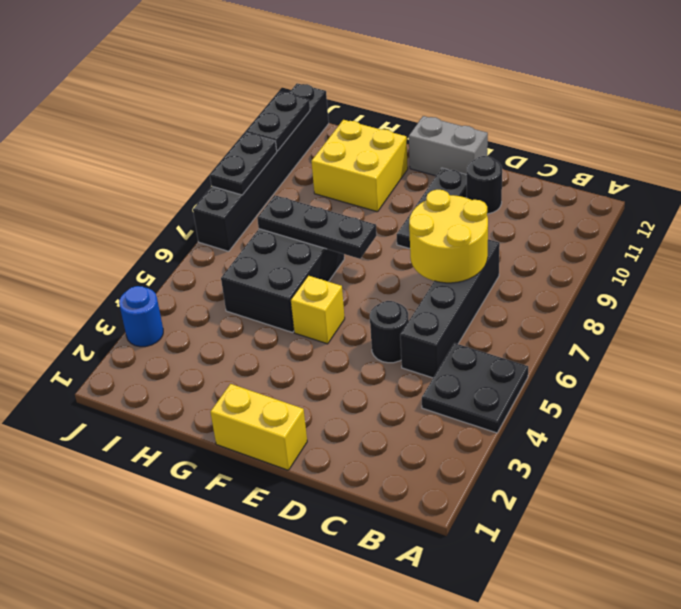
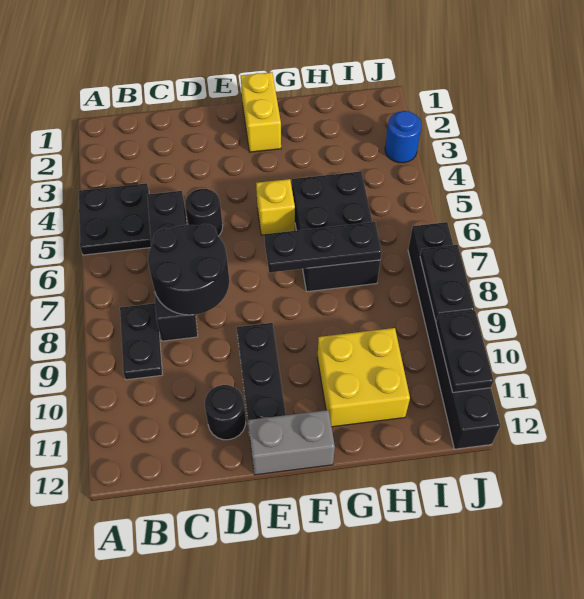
none -> black 1x2 plate [120,303,162,380]
yellow 2x2 round brick [409,190,488,283] -> black 2x2 round brick [148,224,229,315]
yellow 1x2 brick [210,384,307,470] -> yellow 1x2 brick turned to [241,72,281,152]

